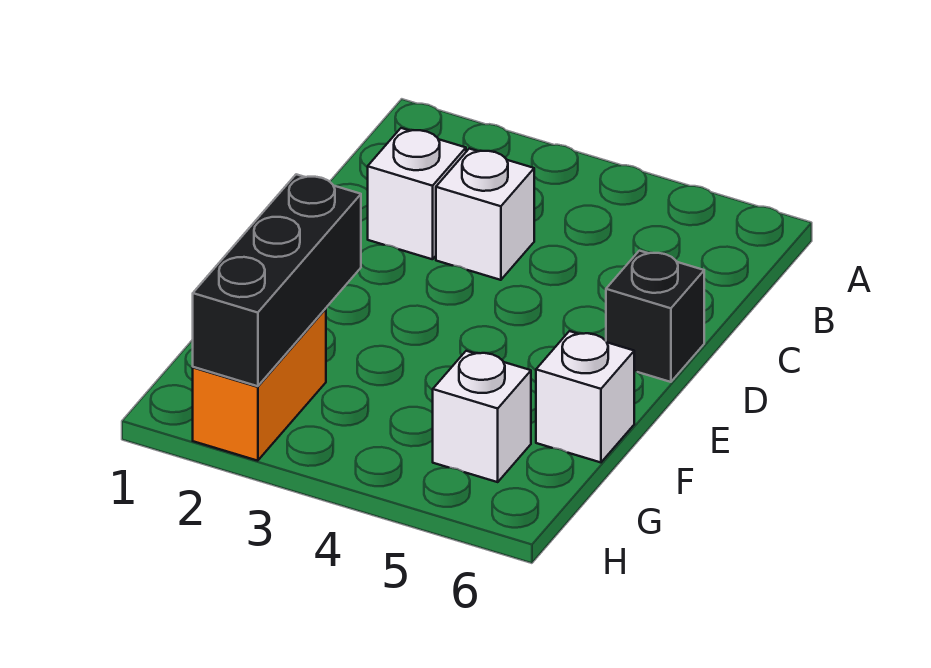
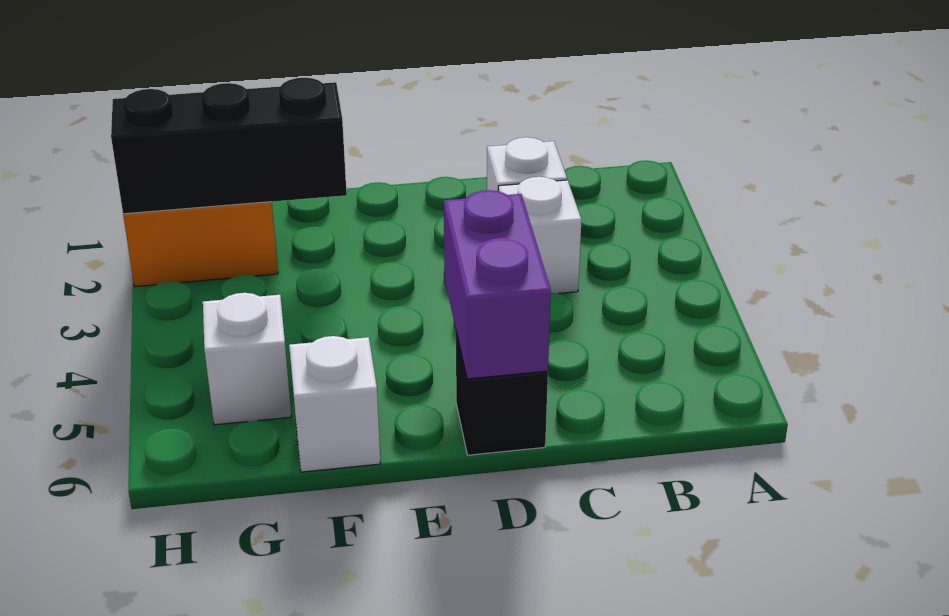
none -> purple 1x2 brick [444,190,551,379]

